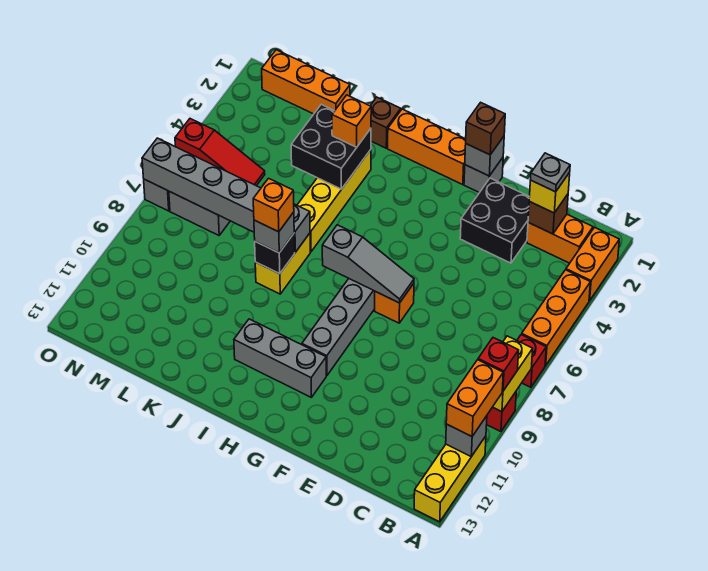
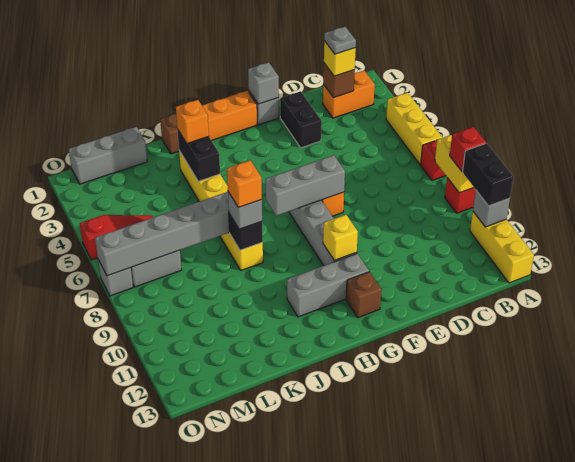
orange 1x2 brick [566,227,619,301] -> none
orange 1x3 brick [522,270,590,365] -> yellow 1x3 brick [386,93,442,165]
orange 1x2 brick [446,360,503,436] -> black 1x2 brick [462,143,513,206]
black 2x2 brick [460,178,529,263] -> black 1x2 brick [280,91,322,148]
brown 1x1 brick [466,102,505,155] -> brown 1x1 brick moved to [346,272,381,318]
grey 1x3 slope [322,225,414,303] -> grey 1x3 brick [266,155,345,216]
none -> yellow 1x1 brick [323,215,358,260]
black 2x2 brick [291,105,371,189] -> black 1x2 brick [177,129,220,181]
orange 1x3 brick [262,50,350,114] -> grey 1x3 brick [69,127,147,184]

